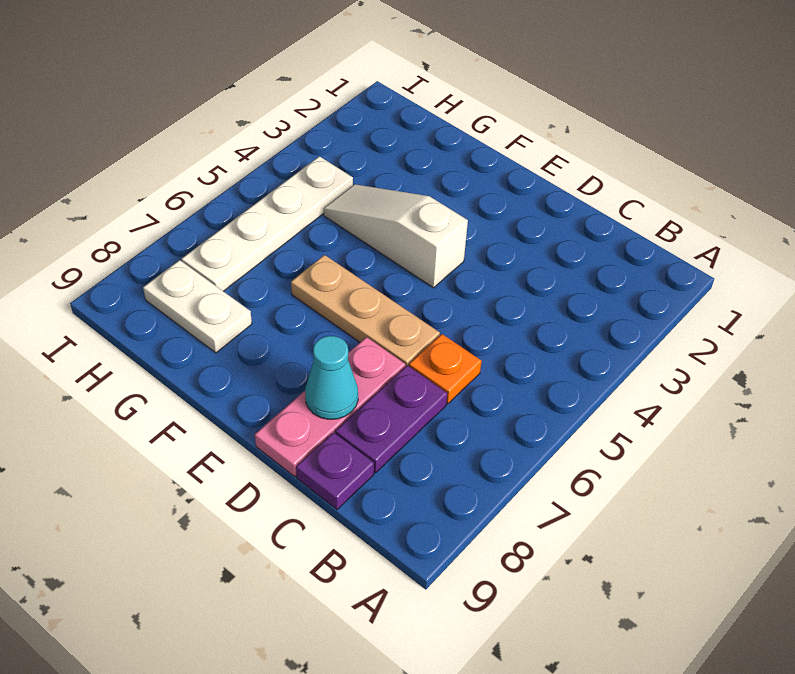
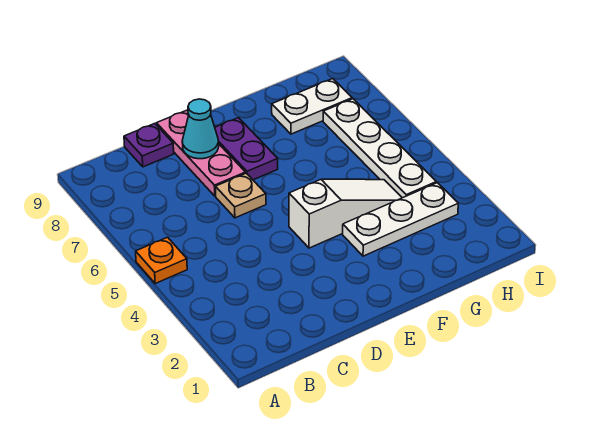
orange 1x1 plate [409,334,482,404] -> orange 1x1 plate moved to [136,237,187,284]
purple 1x2 plate [335,365,447,473] -> purple 1x2 plate moved to [215,118,278,180]
tan 1x3 plate [291,255,440,367] -> tan 1x1 plate [215,173,266,218]
none -> white 1x3 plate [343,183,458,256]

